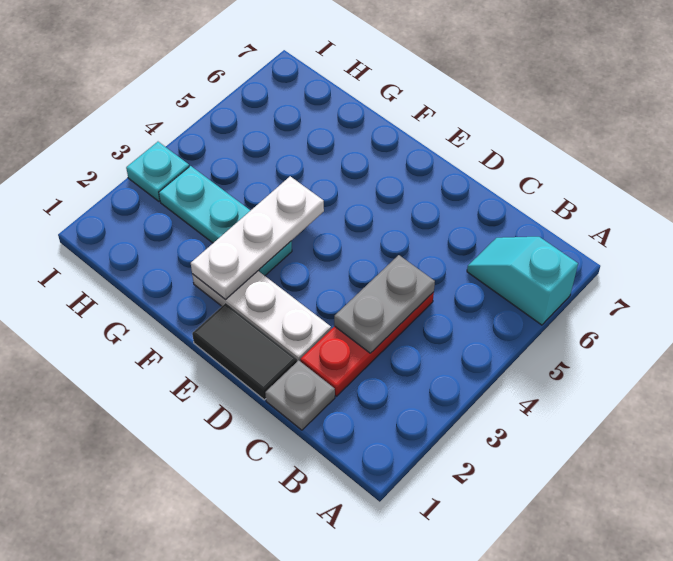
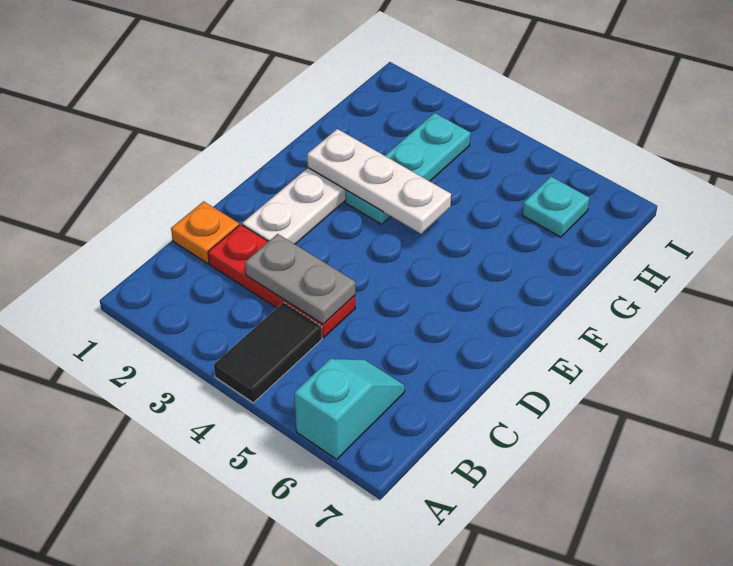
grey 1x1 plate [265,360,335,430] -> orange 1x1 plate [171,201,239,263]
black 1x2 tile [192,303,297,400] -> black 1x2 tile moved to [214,302,322,403]
cyan 1x1 plate [126,142,189,201] -> cyan 1x1 plate moved to [522,177,589,237]

